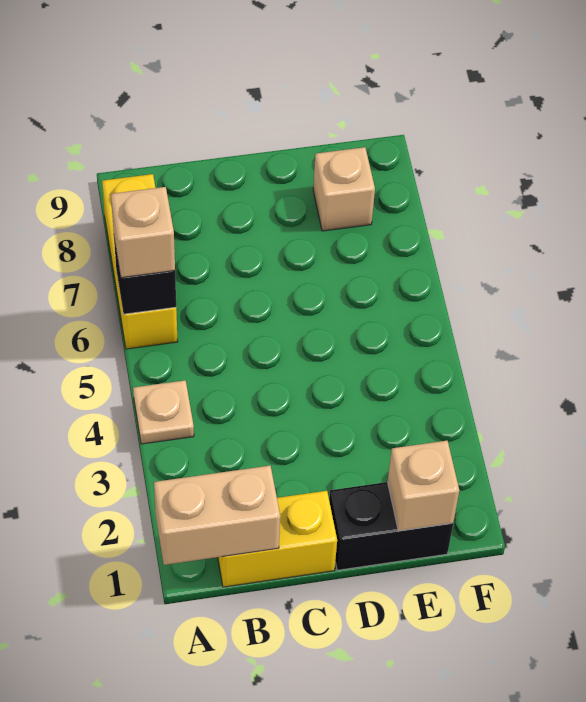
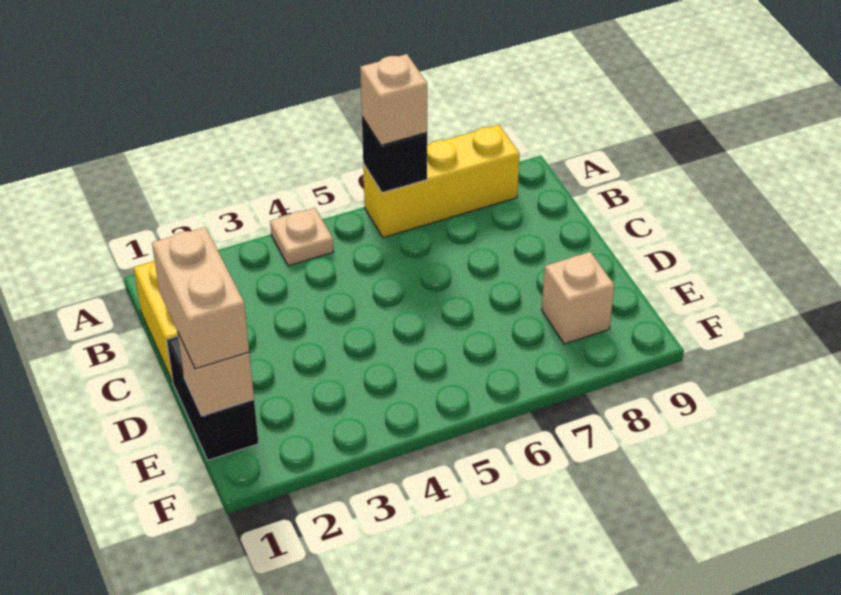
tan 1x2 brick [154,466,280,565] -> tan 1x2 brick moved to [152,227,249,369]

